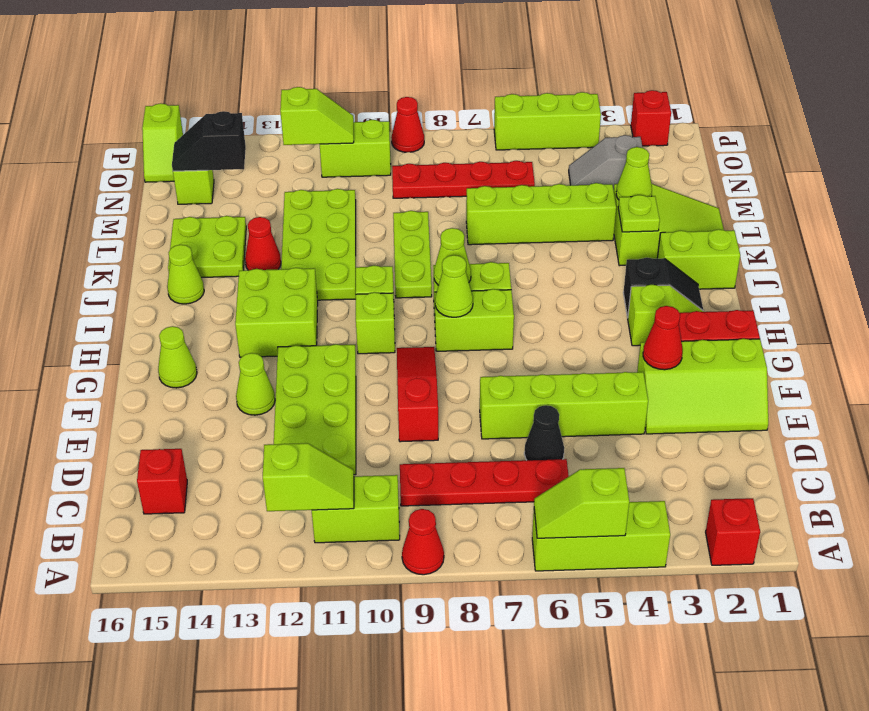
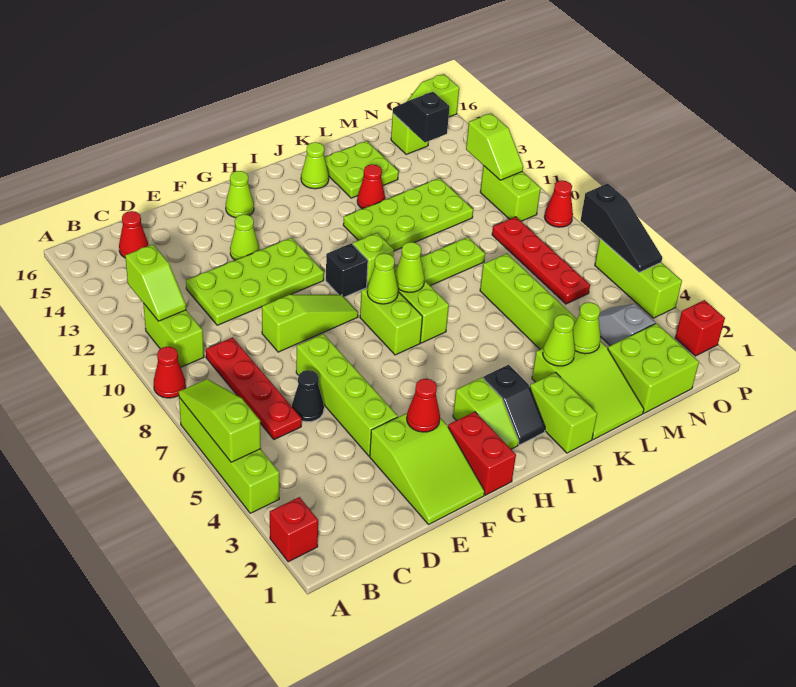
lime 1x3 brick [532,501,670,571] -> lime 1x4 brick [179,397,279,513]
lime 1x2 slope [534,468,629,538] -> lime 1x3 slope [179,379,261,462]
red 1x1 brick [137,449,187,514] -> red 1x1 cone [119,211,148,258]
lime 2x3 slope [637,339,768,434] -> lime 2x3 slope turned to [370,413,485,524]
red 1x3 slope [397,347,438,442] -> lime 1x3 slope [262,295,358,352]
lime 1x1 brick [356,292,395,354] -> black 1x1 brick [326,243,368,297]
lime 2x2 brick [235,268,318,357] -> lime 2x2 brick moved to [608,323,699,413]
lime 1x1 plate [618,195,660,232] -> lime 1x1 cone [543,314,575,366]
none -> black 1x3 slope [581,184,662,272]

